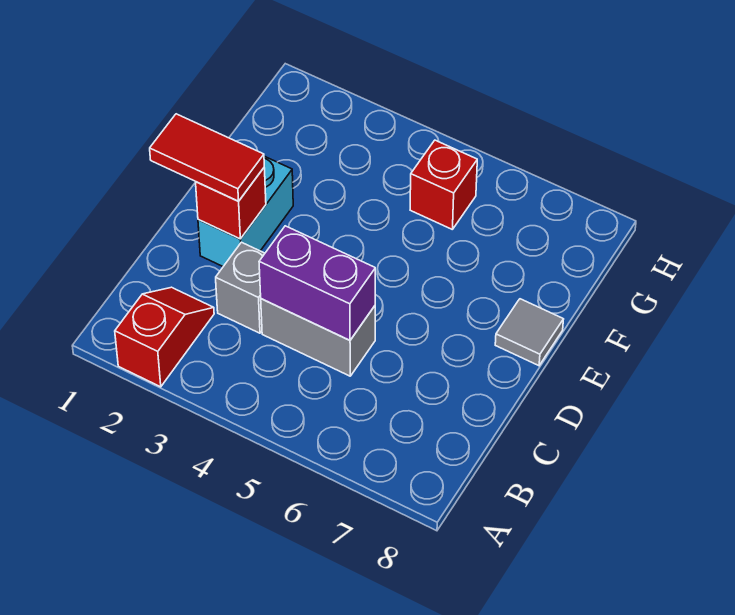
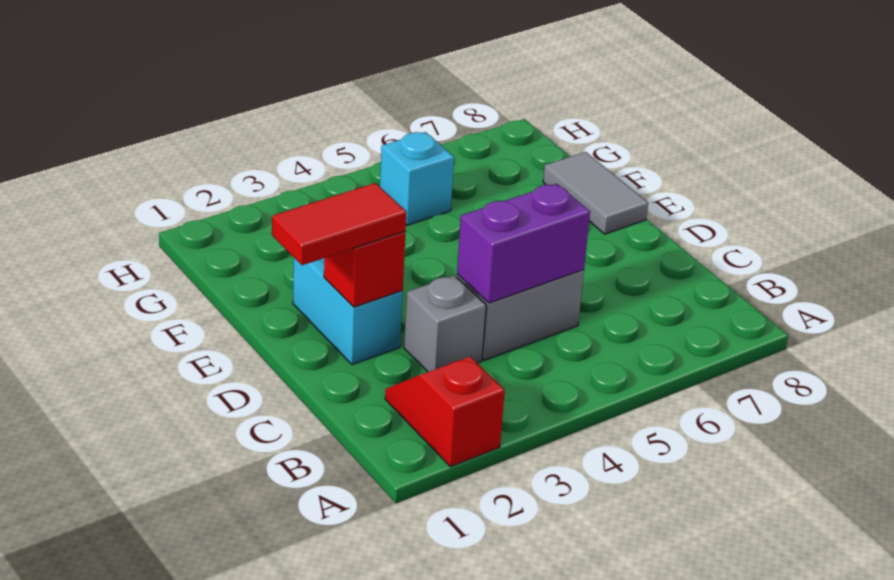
grey 1x1 tile [495,299,564,366] -> grey 1x2 tile [543,152,648,234]
red 1x1 brick [410,140,477,230] -> cyan 1x1 brick [380,132,454,225]

